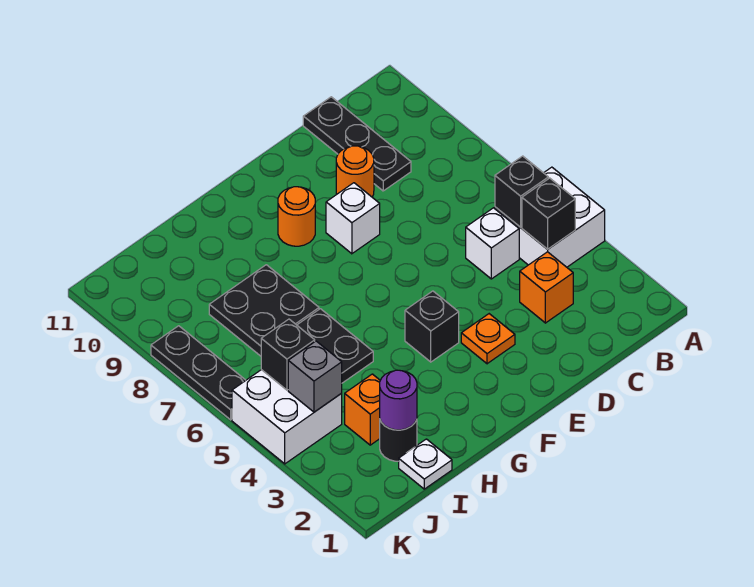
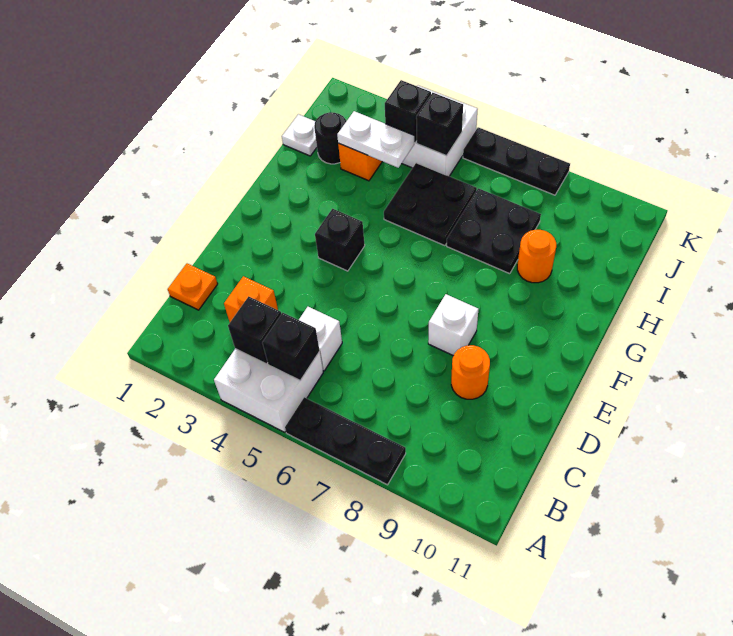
black 1x3 plate [303,97,411,191] -> black 1x3 plate moved to [285,397,406,485]
orange 1x1 plate [461,314,515,364] -> orange 1x1 plate moved to [168,264,218,310]
orange 1x1 round brick [278,187,315,246] -> orange 1x1 round brick moved to [517,230,556,283]
purple 1x1 round brick [380,370,417,430] -> none
none -> white 1x2 plate [337,111,414,168]
grey 1x1 brick [288,341,342,412] -> black 1x1 brick [385,80,431,143]

